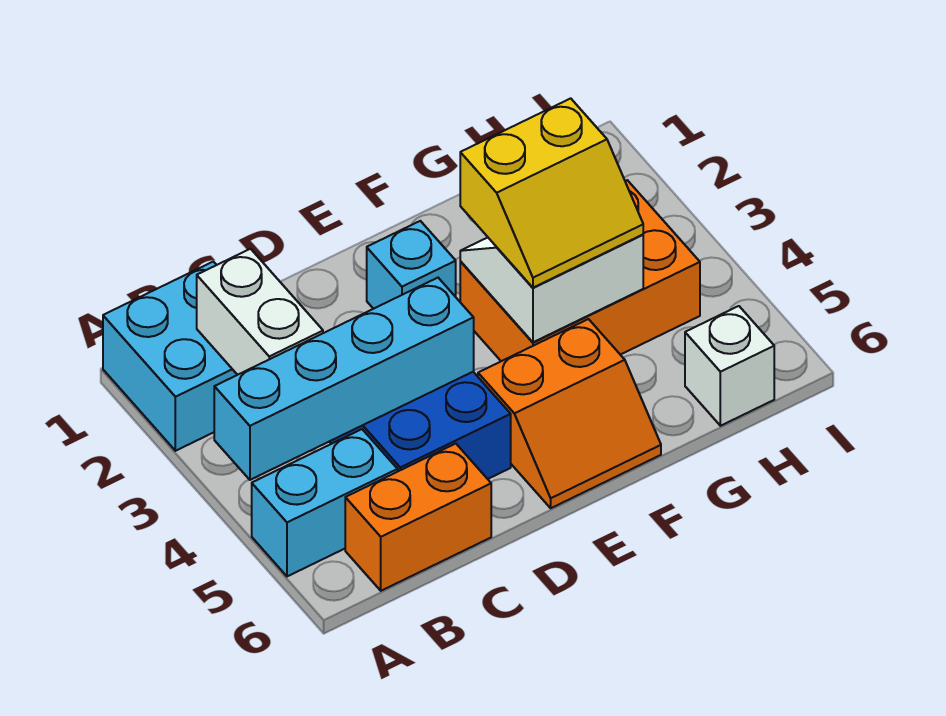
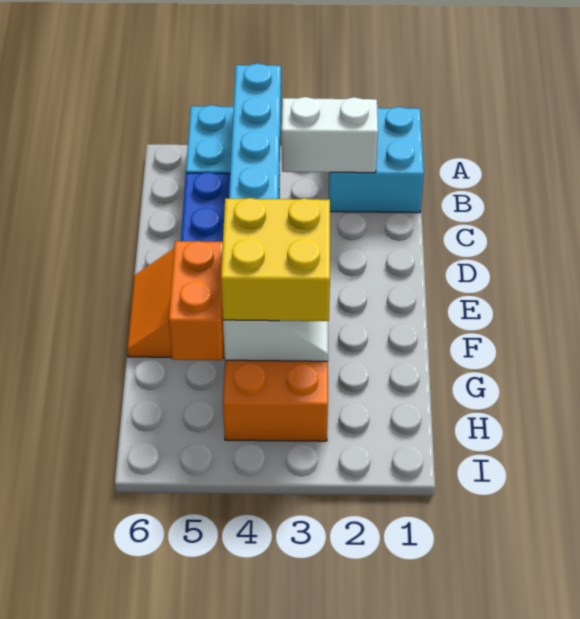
orange 1x2 brick [345,444,491,591] -> orange 1x2 brick moved to [169,241,224,360]
cyan 1x1 brick [367,221,456,309] -> none
yellow 2x2 slope [460,98,643,288] -> yellow 2x2 brick [221,198,330,321]
white 1x1 brick [685,306,774,426] -> none

